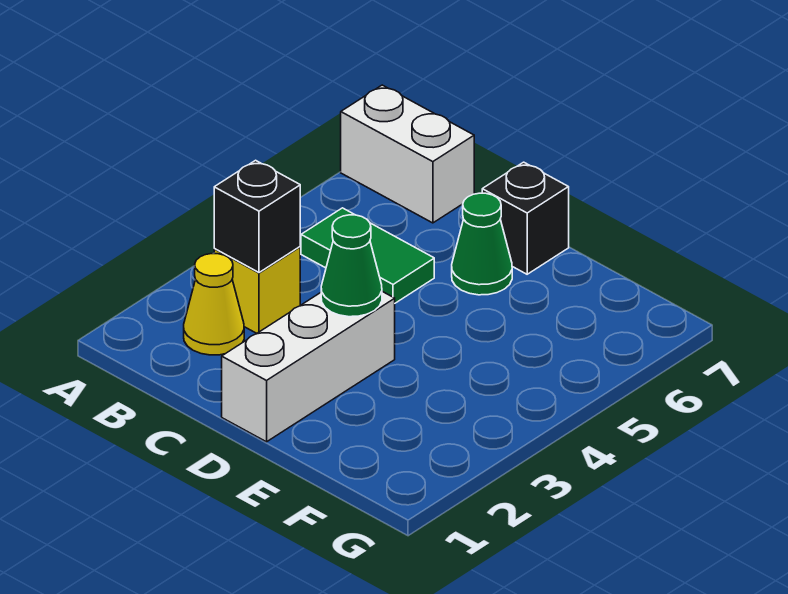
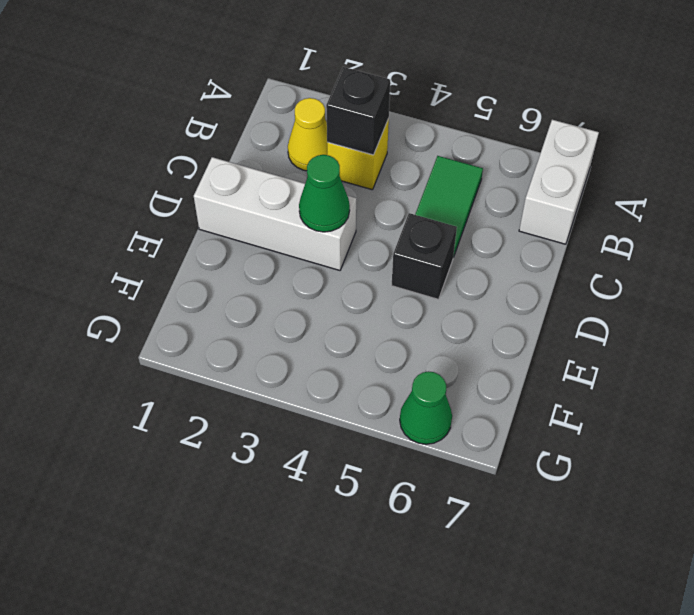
green 1x1 cone [452,193,512,295] -> green 1x1 cone moved to [400,371,452,444]
black 1x1 brick [482,162,569,274] -> black 1x1 brick moved to [392,213,457,299]

